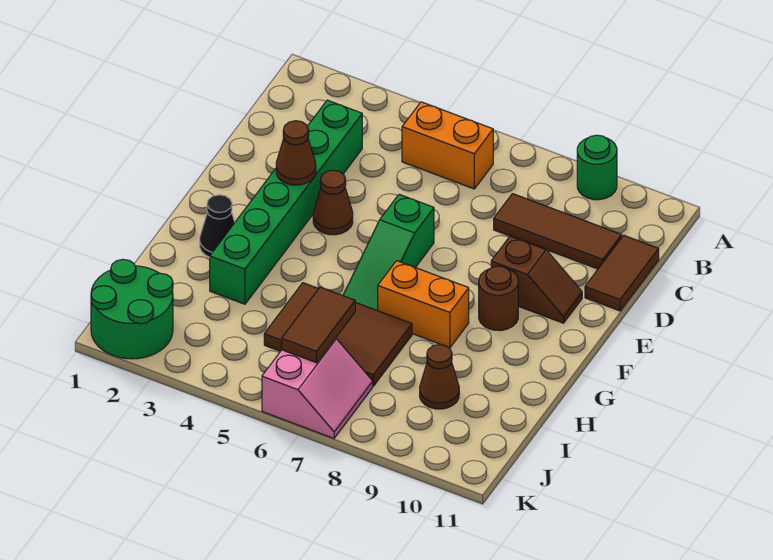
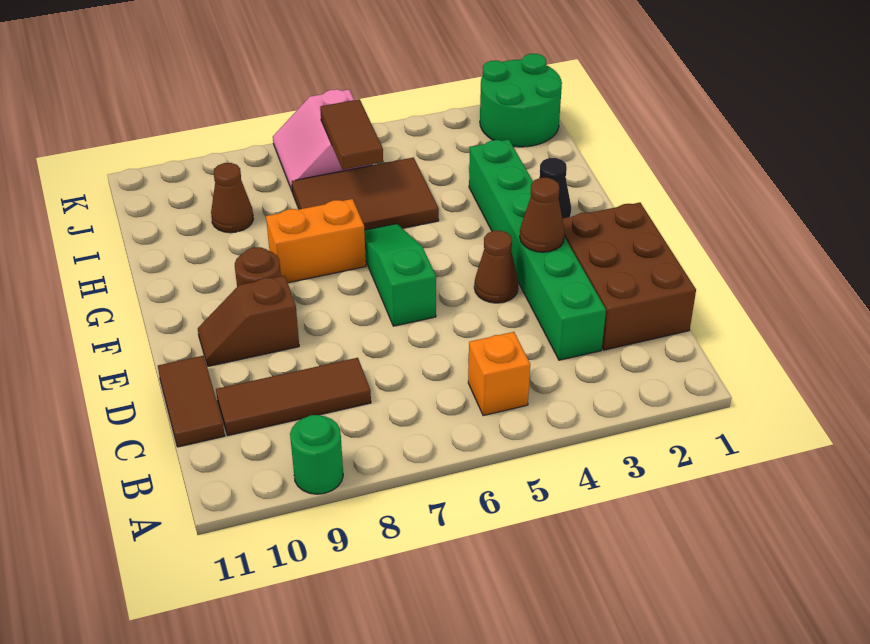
orange 1x2 brick [402,102,493,189] -> orange 1x1 brick [468,332,530,416]
none -> brown 2x3 brick [562,202,696,350]

